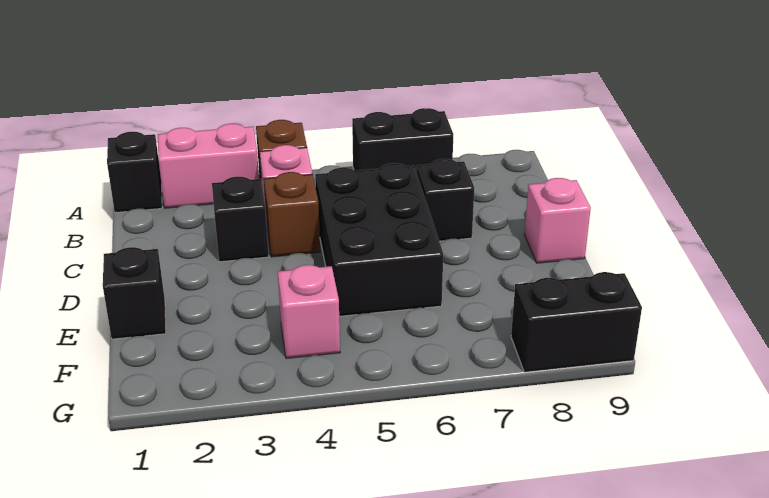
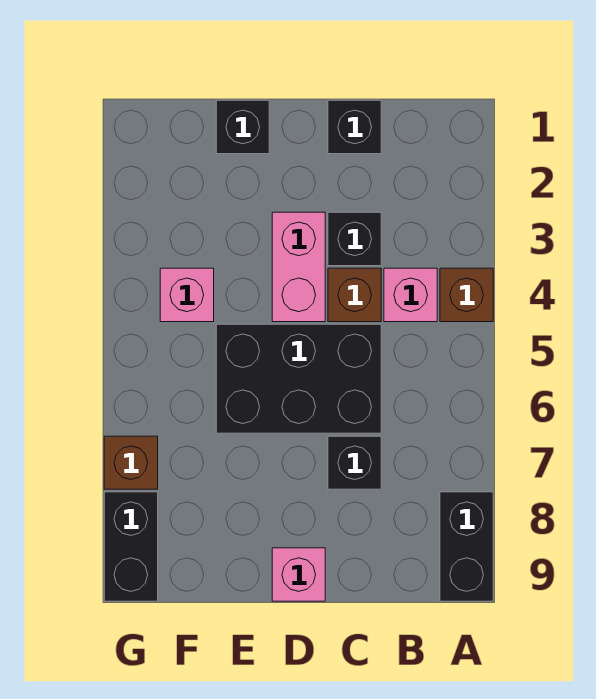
black 1x1 brick [107,132,162,213] -> black 1x1 brick moved to [328,100,381,154]
pink 1x2 brick [158,124,259,208] -> pink 1x2 brick moved to [272,212,325,322]
black 1x2 brick [352,108,453,172] -> black 1x2 brick moved to [440,492,493,601]
none -> brown 1x1 brick [104,436,158,489]

